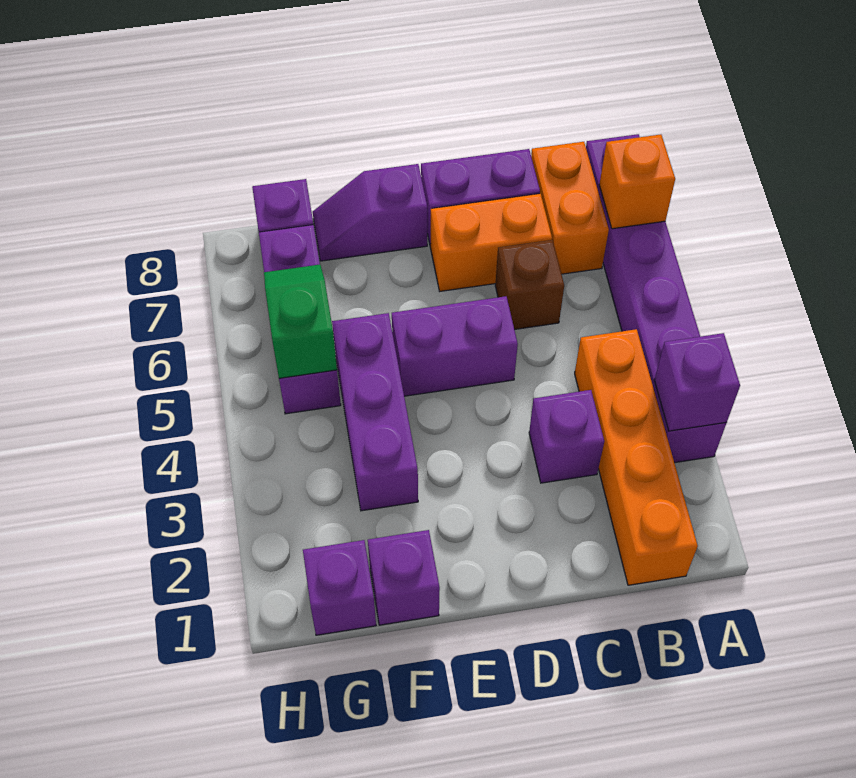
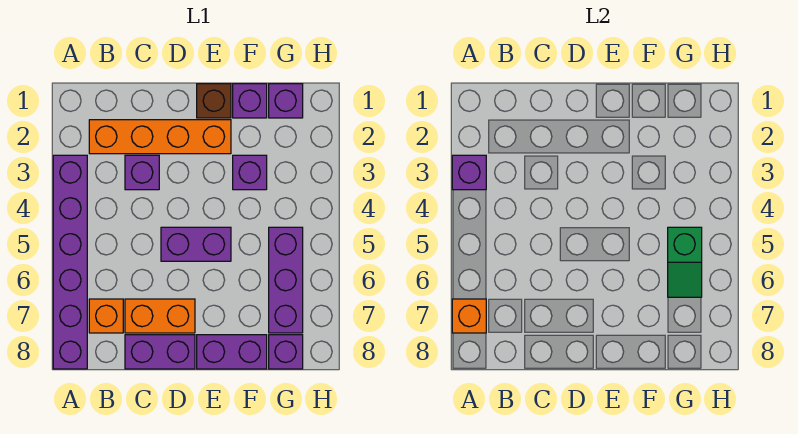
orange 1x4 brick [575,329,698,585] -> orange 1x4 brick turned to [89,120,231,154]
orange 1x2 brick [531,142,609,274] -> orange 1x1 brick [89,299,123,333]
brown 1x1 brick [495,240,564,330] -> brown 1x1 brick moved to [197,84,231,118]
purple 1x2 slope [313,164,427,261] -> purple 1x2 brick [197,335,267,369]
purple 1x3 brick [332,313,418,511] -> purple 1x1 brick [233,155,267,190]

